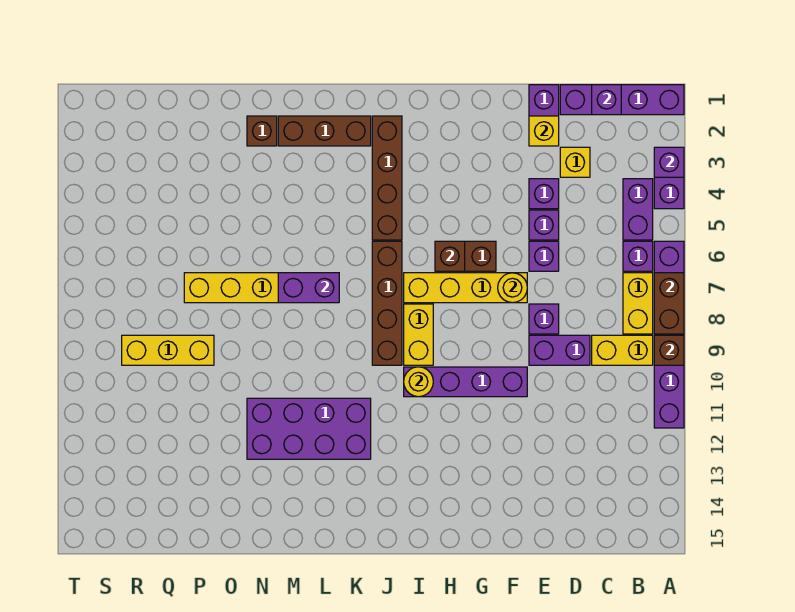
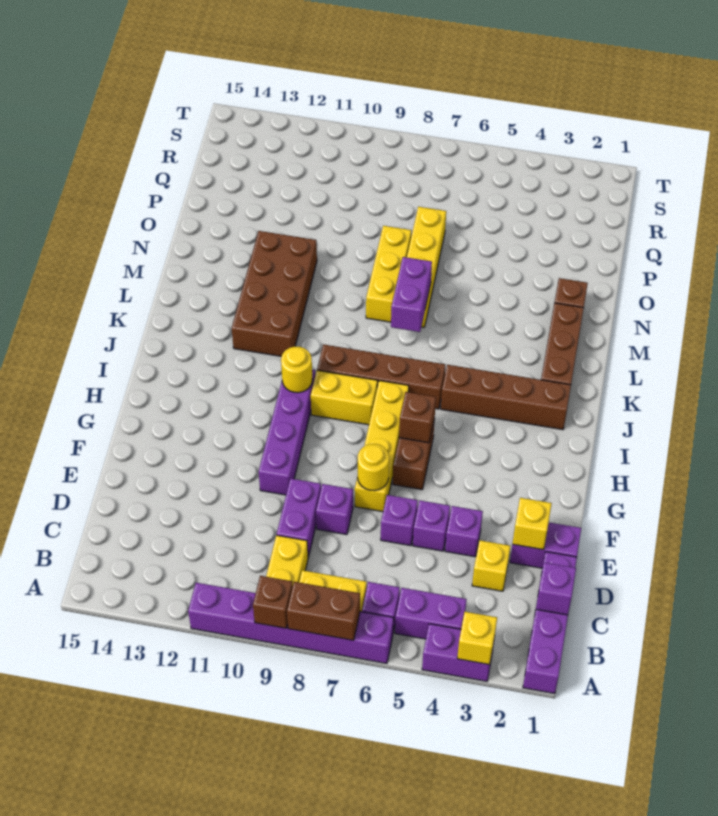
purple 1x1 brick [654,147,684,177] -> yellow 1x1 brick [457,612,497,665]
purple 2x4 brick [247,398,371,459] -> brown 2x4 brick [232,231,317,356]
yellow 1x3 brick [122,335,214,365] -> yellow 1x3 brick moved to [366,226,411,322]

